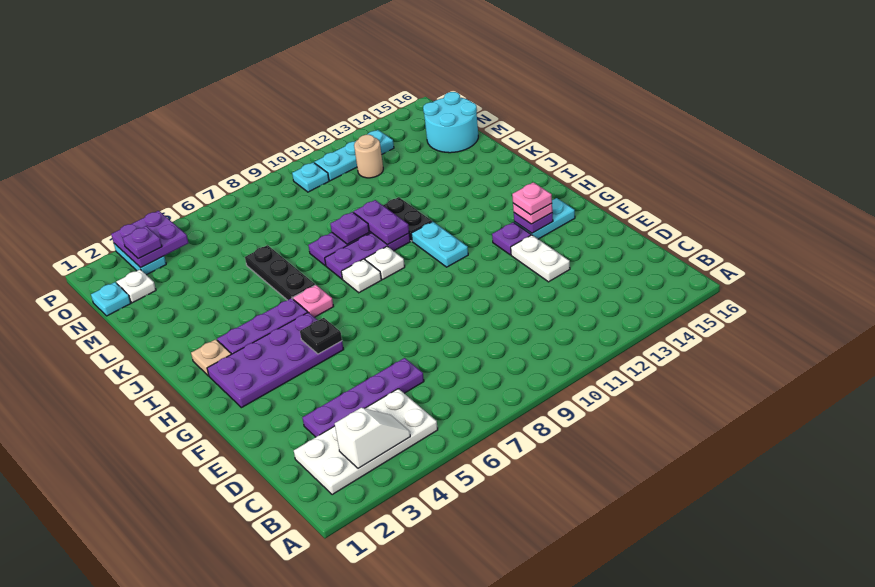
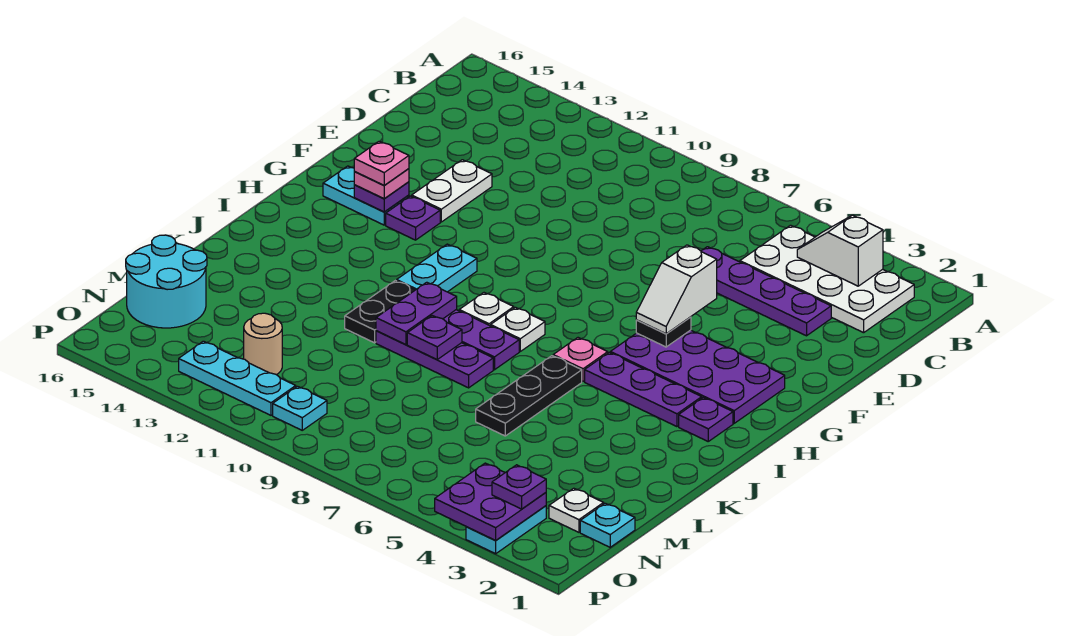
none -> white 1x2 slope [636,245,717,334]
tan 1x1 plate [191,339,231,376] -> purple 1x1 plate [679,397,733,441]

